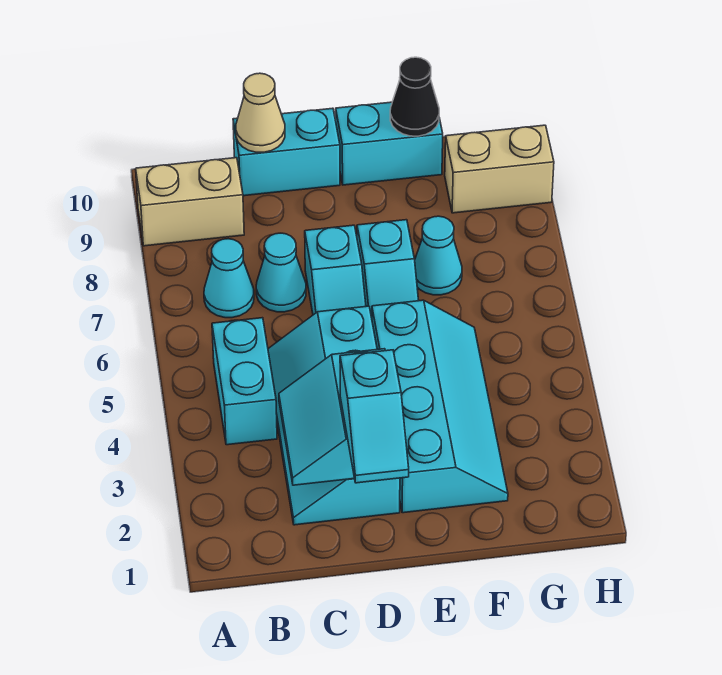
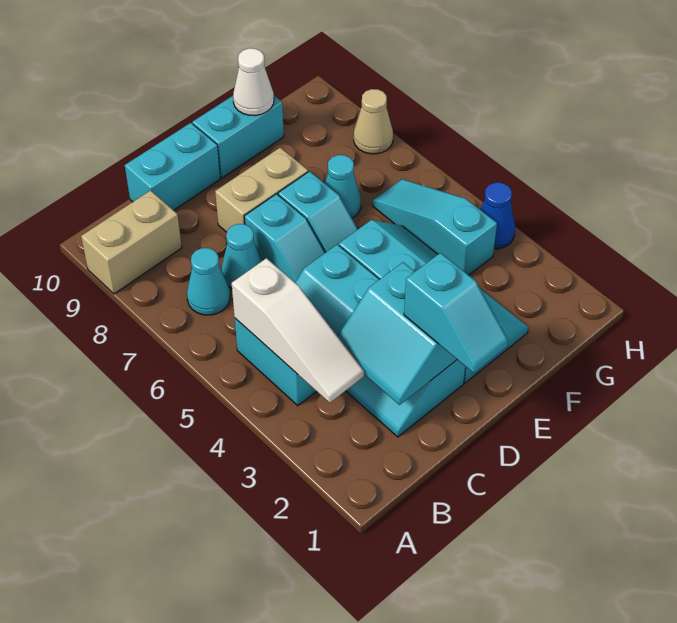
none -> white 1x3 slope [232,258,364,403]
tan 1x1 cone [236,73,285,152] -> tan 1x1 cone moved to [354,89,393,154]
black 1x1 cone [390,57,439,136] -> white 1x1 cone [233,48,274,116]
none -> cyan 1x3 slope [373,179,497,275]
tan 1x2 brick [445,125,554,213] -> tan 1x2 brick moved to [215,148,308,232]
none -> blue 1x1 cone [480,183,515,249]

